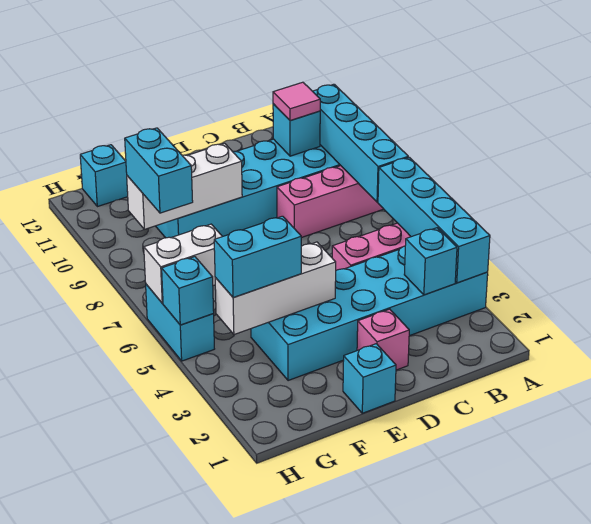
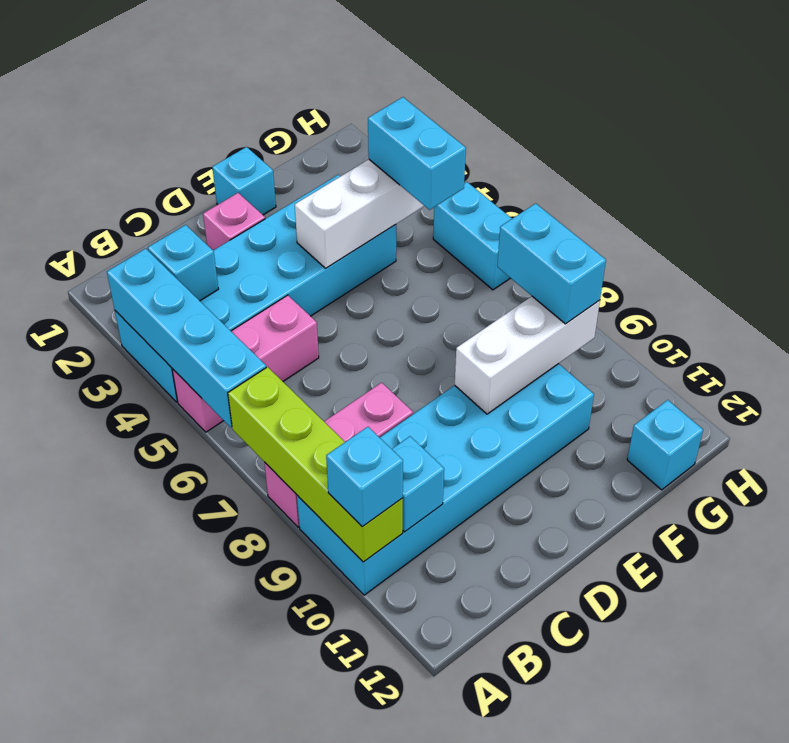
cyan 1x4 brick [313,84,408,202] -> lime 1x4 brick [228,367,403,562]
pink 1x1 tile [273,82,320,120] -> none
cyan 1x2 brick [214,216,301,298] -> cyan 1x2 brick turned to [368,97,466,210]
white 1x2 brick [144,224,222,303] -> none
cyan 1x1 brick [162,257,214,325] -> cyan 1x1 brick moved to [326,427,403,526]

